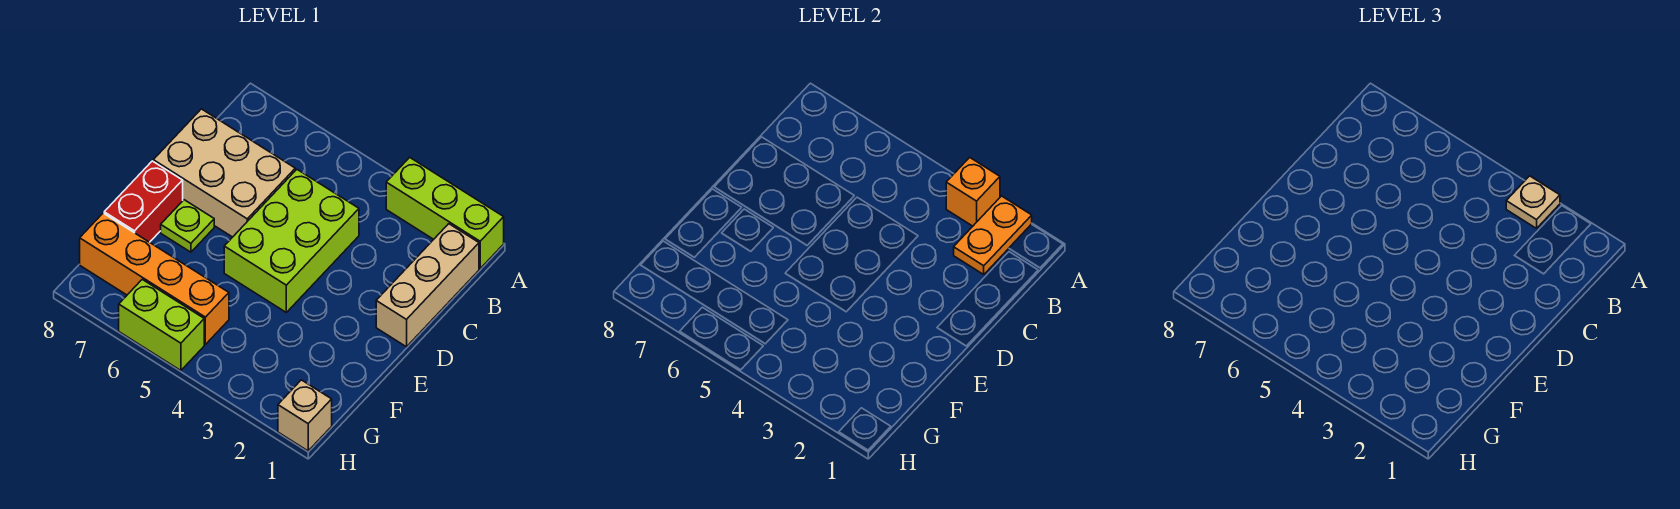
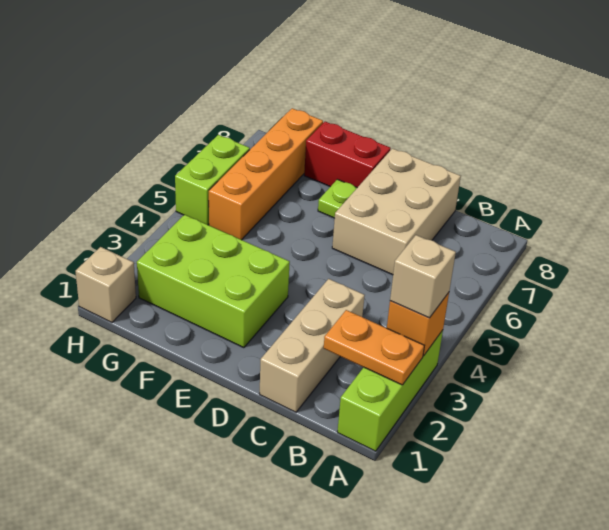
tan 1x1 plate [1506,176,1560,228] -> tan 1x1 brick [390,235,456,318]
tan 1x3 brick [376,224,479,347] -> tan 1x3 brick turned to [259,279,365,412]
lime 2x3 brick [224,170,359,312] -> lime 2x3 brick moved to [137,215,290,348]

